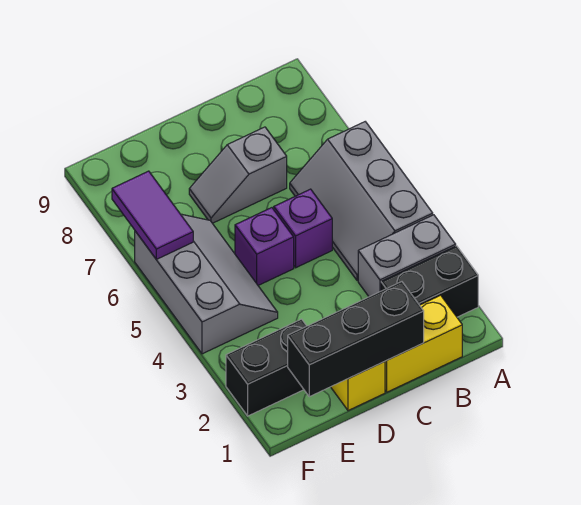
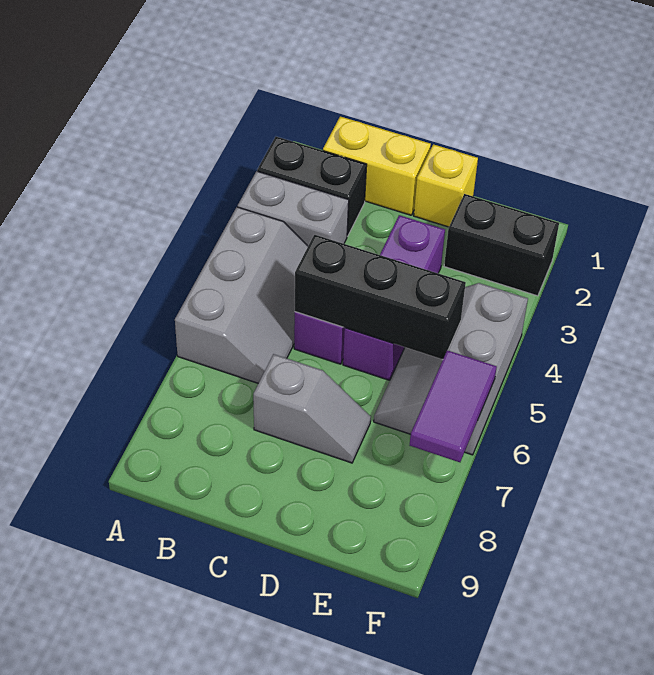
black 1x3 brick [288,282,424,397] -> black 1x3 brick moved to [295,235,466,359]
purple 1x1 brick [235,208,294,285] -> purple 1x3 brick [343,215,445,380]

